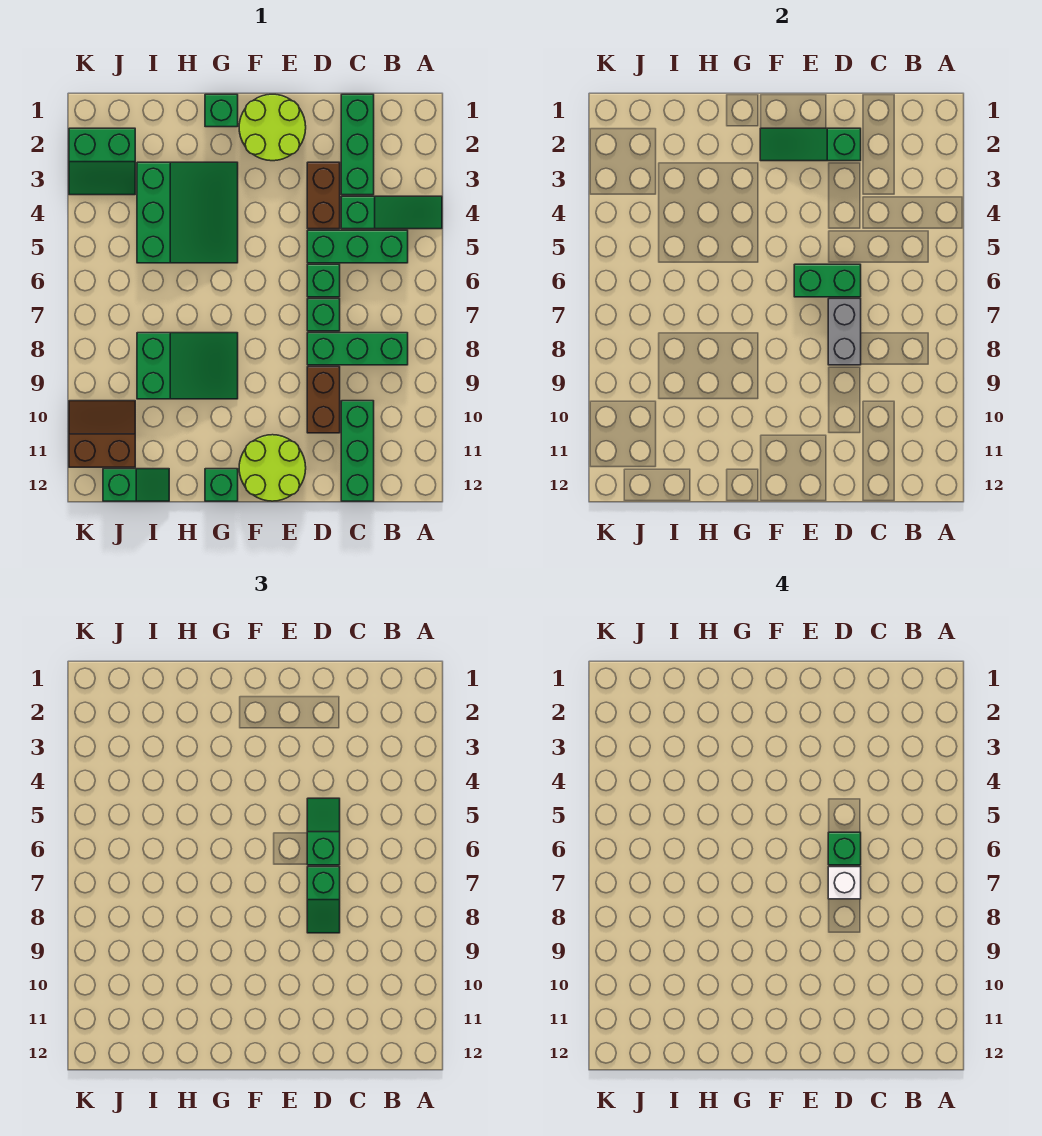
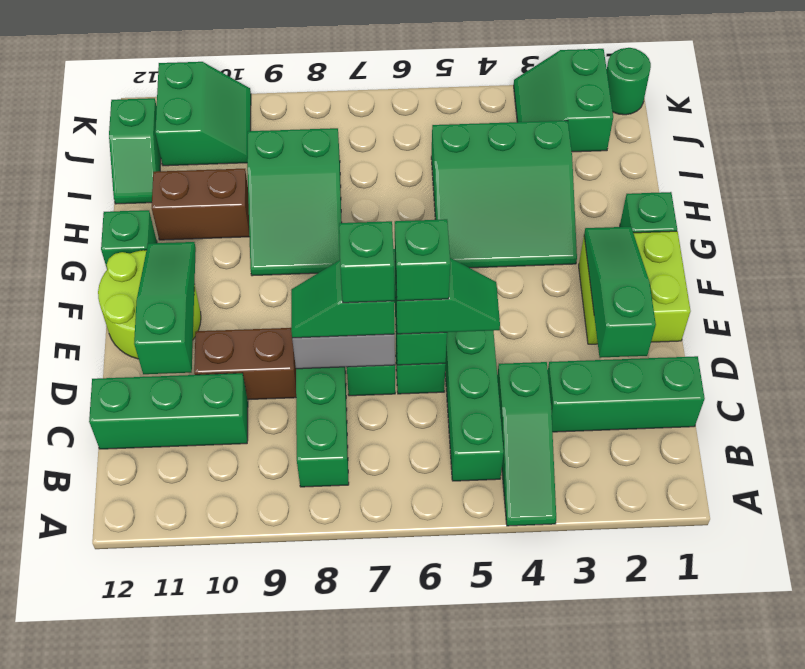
brown 1x2 brick [307,162,340,229] -> brown 1x2 brick moved to [152,169,249,240]
white 1x1 brick [828,867,861,899] -> green 1x1 brick [339,221,394,303]
none -> green 1x3 slope [134,242,196,374]
lime 2x2 round brick [239,94,306,161] -> lime 2x2 brick [579,231,690,344]
brown 2x2 slope [69,401,135,467] -> green 2x2 slope [155,62,251,166]
none -> green 1x1 round brick [607,48,651,115]

